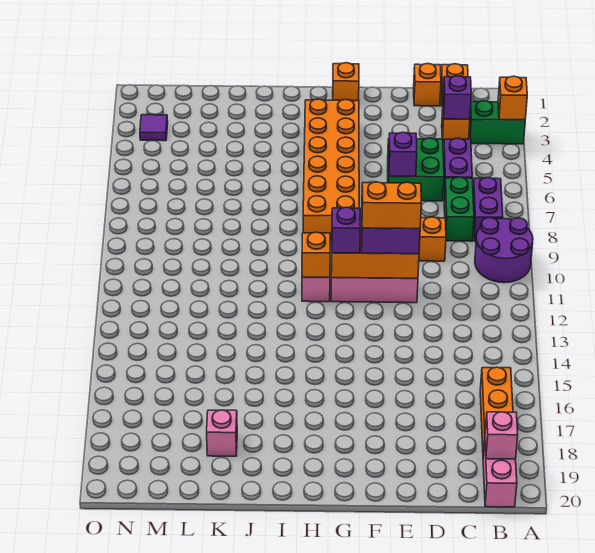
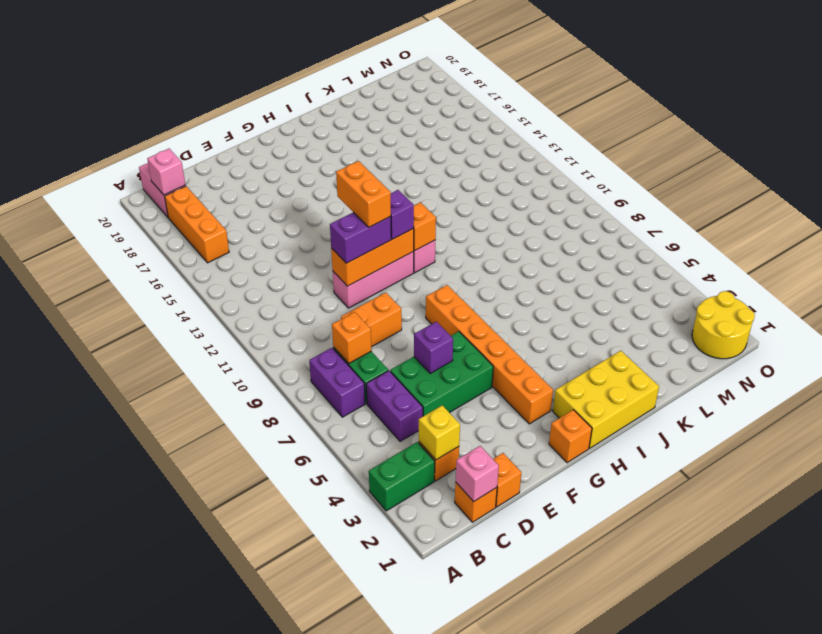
orange 1x1 brick [498,76,527,120] -> orange 1x1 brick moved to [332,312,371,363]
purple 2x2 round brick [475,218,533,283] -> none
purple 1x1 brick [443,76,471,119] -> yellow 1x1 brick [419,405,460,460]
green 2x2 brick [388,138,444,201] -> green 2x3 brick [390,331,493,416]
orange 1x2 brick [362,182,421,229] -> orange 1x2 brick turned to [336,161,391,227]
orange 2x6 brick [303,99,359,240] -> orange 1x6 brick [426,285,553,424]
none -> yellow 2x3 brick [553,351,659,448]
pink 1x1 brick [207,410,237,456] -> pink 1x1 brick moved to [455,446,499,502]
none -> yellow 2x2 round brick [692,291,755,359]
purple 1x1 tile [140,115,168,141] -> none

